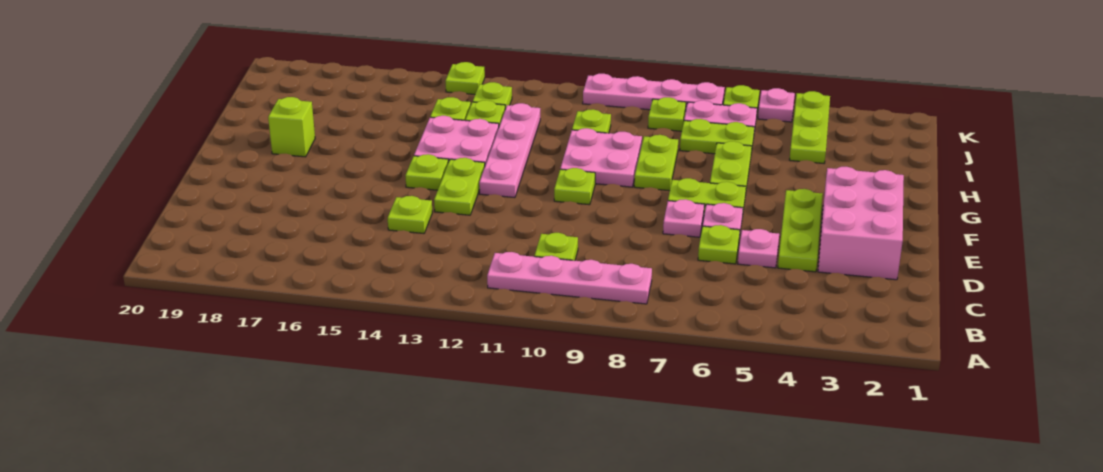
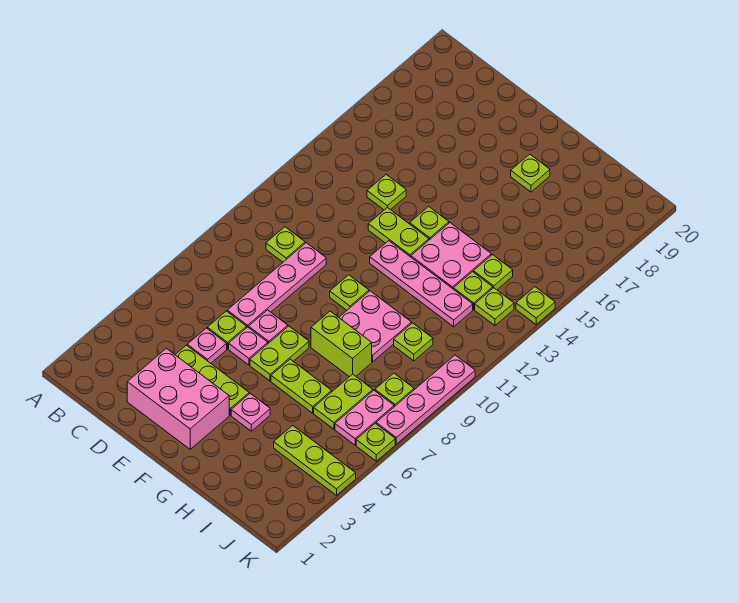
pink 1x4 plate [487,252,652,304] -> pink 1x4 plate moved to [227,243,326,328]
lime 1x2 plate [634,135,678,191] -> lime 1x2 brick [311,311,372,377]
lime 1x1 brick [268,97,315,157] -> lime 1x1 plate [511,154,550,192]
pink 1x1 plate [758,88,795,122] -> pink 1x1 plate moved to [231,393,270,431]

